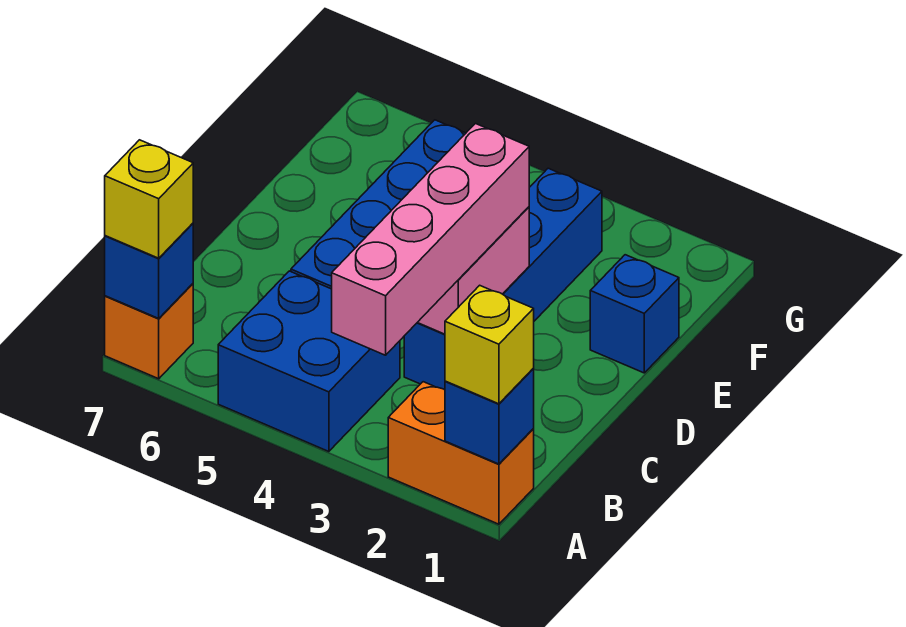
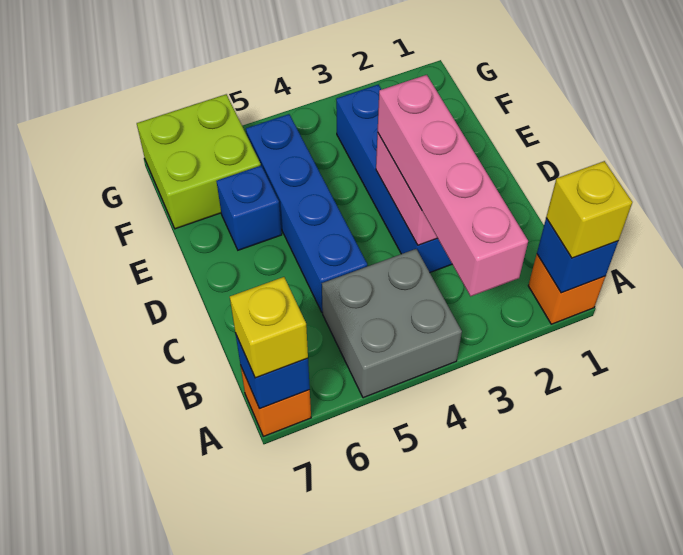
orange 1x2 brick [388,382,534,524] -> orange 1x1 brick [528,254,606,324]
blue 2x2 brick [218,271,400,452] -> grey 2x2 brick [322,249,462,398]
blue 1x1 brick [590,255,679,373] -> blue 1x1 brick moved to [217,166,282,250]
none -> lime 2x2 brick [137,94,261,229]

